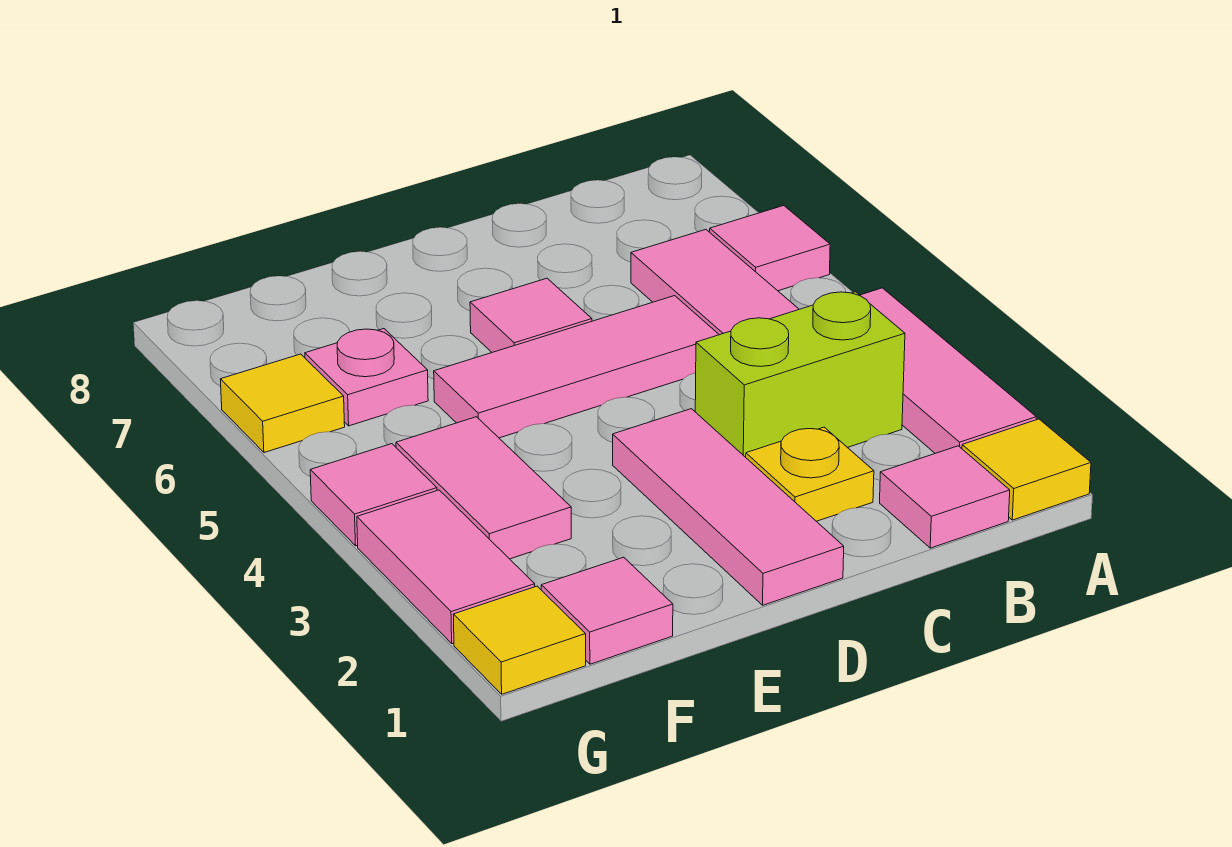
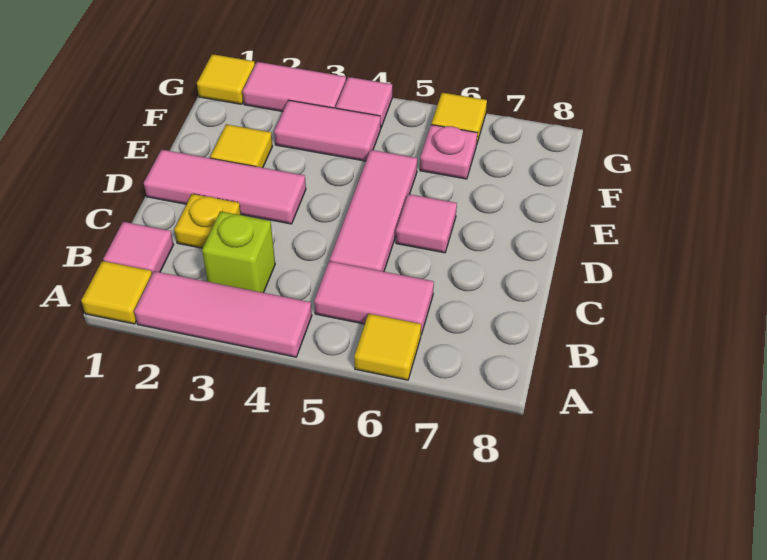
pink 1x1 tile [710,206,830,291] -> yellow 1x1 tile [354,314,421,380]
lime 1x2 brick [695,292,905,457] -> lime 1x1 brick [202,211,275,293]
none -> yellow 1x1 tile [210,124,272,168]
pink 1x1 tile [541,557,673,664] -> none

